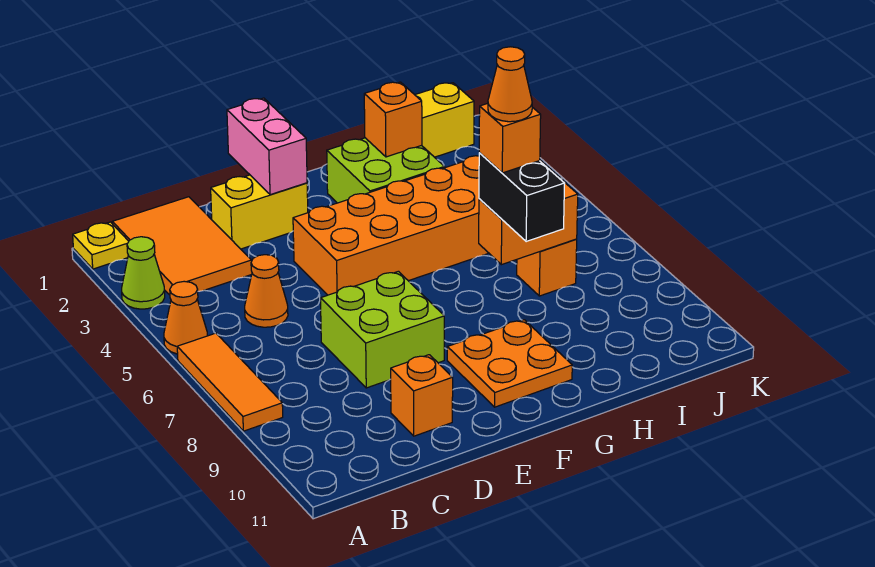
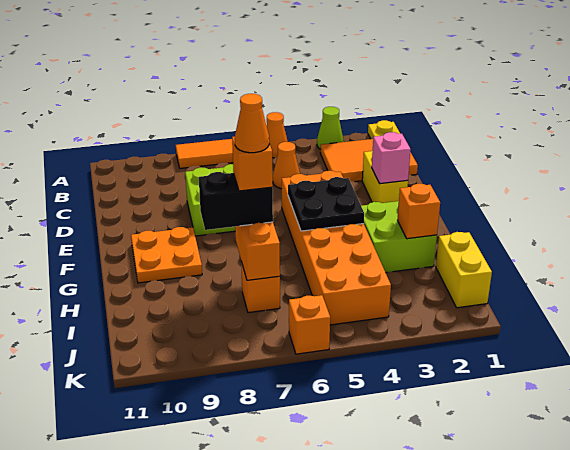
orange 1x1 brick [391,355,453,436] -> orange 1x1 brick moved to [289,295,330,354]
pink 1x2 brick [227,98,307,195] -> pink 1x1 brick [372,132,411,184]
none -> black 2x2 plate [288,177,364,231]

